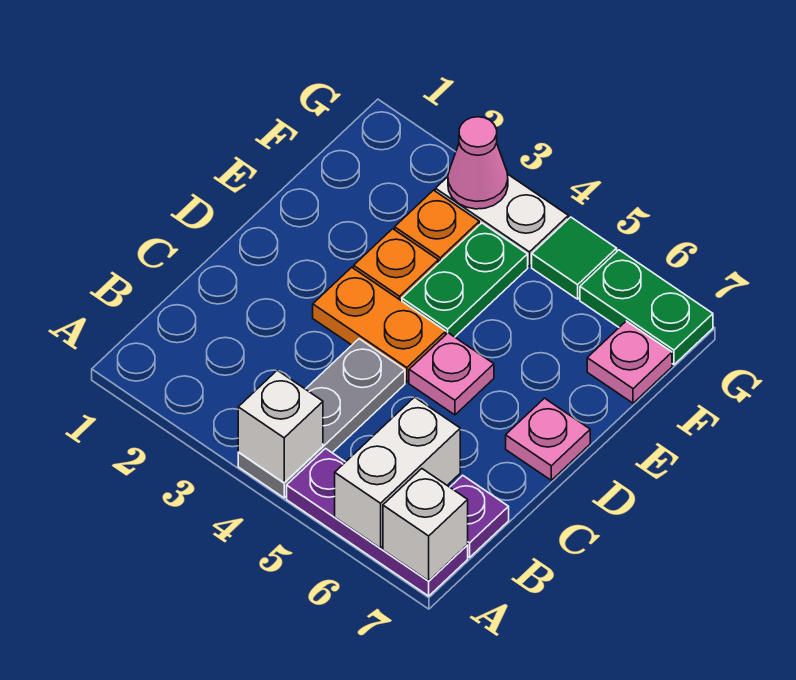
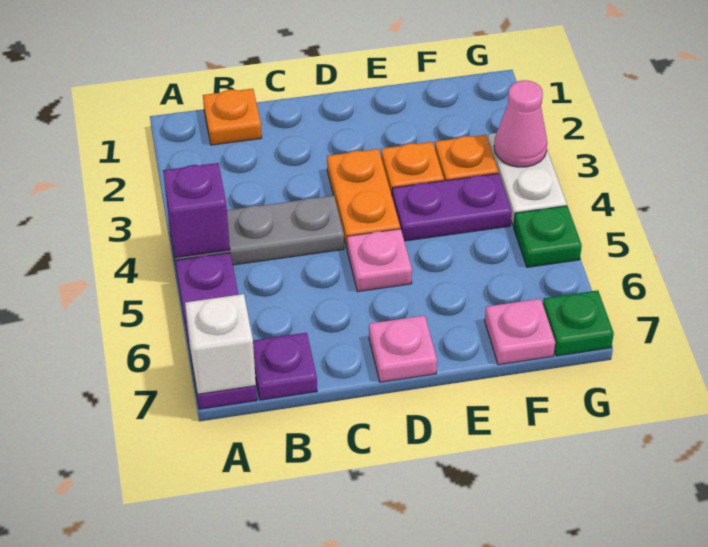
white 1x1 brick [238,370,323,483] -> purple 1x1 brick [163,163,230,257]
white 1x2 brick [335,397,460,548] -> none
none -> orange 1x1 plate [203,89,262,145]
green 1x2 plate [402,223,528,337] -> purple 1x2 plate [392,173,512,241]
green 1x1 tile [532,217,617,299] -> green 1x1 plate [514,206,582,267]
green 1x2 plate [580,250,713,365] -> green 1x1 plate [543,290,614,356]

